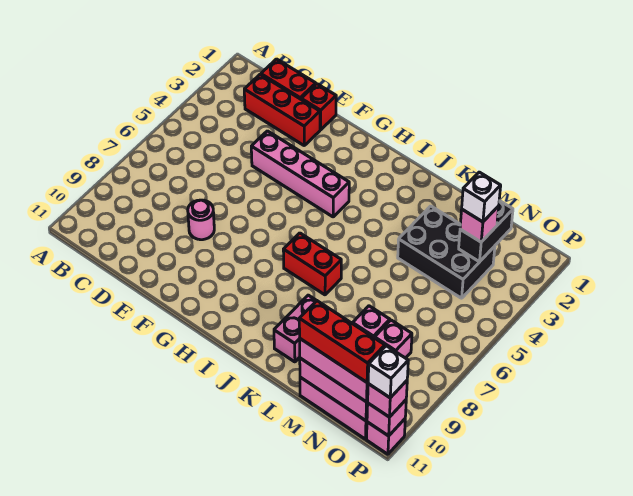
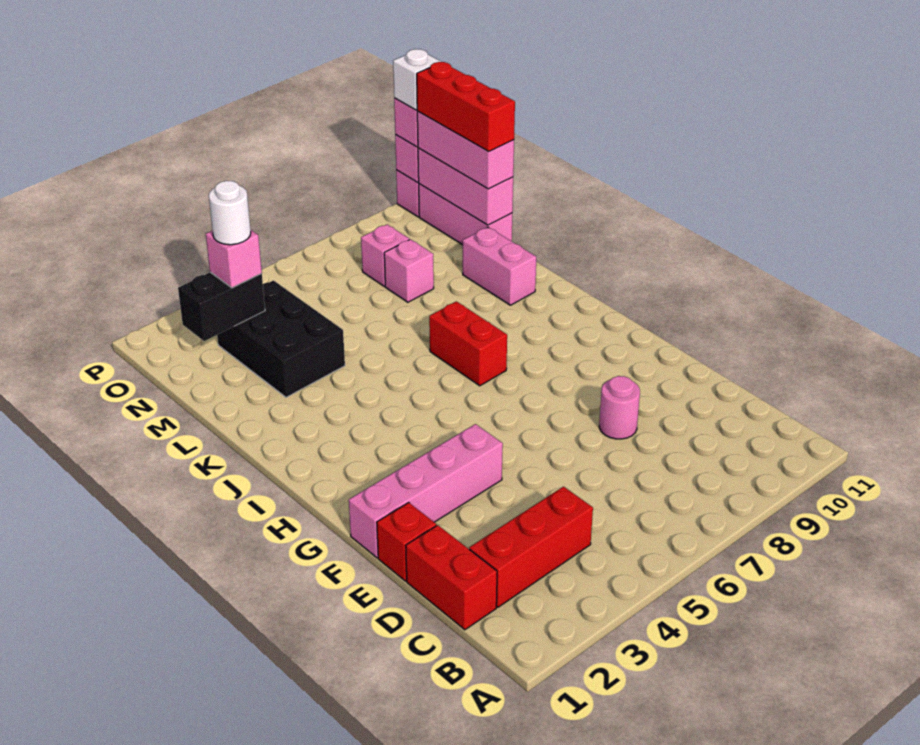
red 1x3 brick [244,75,320,145] -> red 1x3 brick turned to [469,487,593,607]
pink 1x4 brick [251,131,349,217] -> pink 1x4 brick turned to [349,424,503,558]
pink 1x2 brick [274,295,317,362] -> pink 1x2 brick turned to [463,227,536,305]
white 1x1 brick [462,172,501,222] -> white 1x1 round brick [209,181,251,245]

